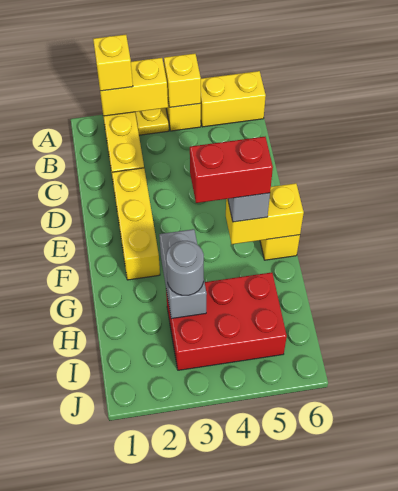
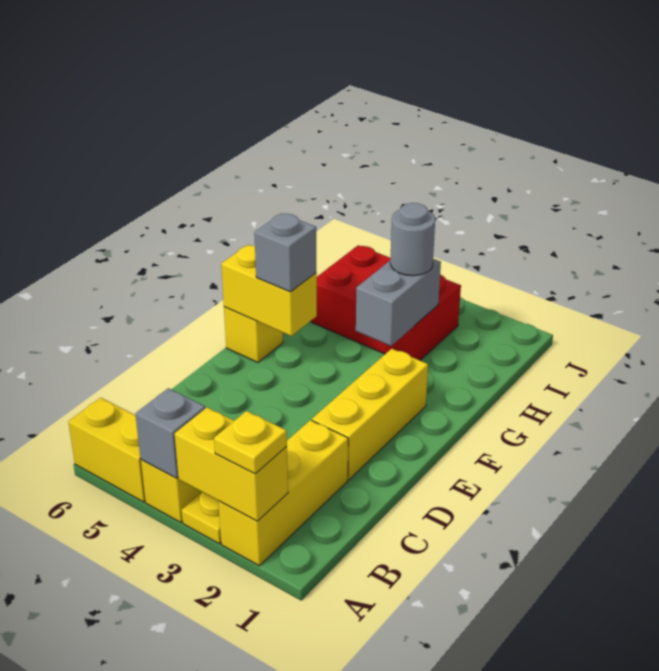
yellow 1x1 brick [93,35,133,91] -> yellow 1x1 plate [214,411,287,474]
yellow 1x1 brick [164,54,201,107] -> grey 1x1 brick [135,388,205,479]
red 1x2 brick [190,137,273,203] -> none

